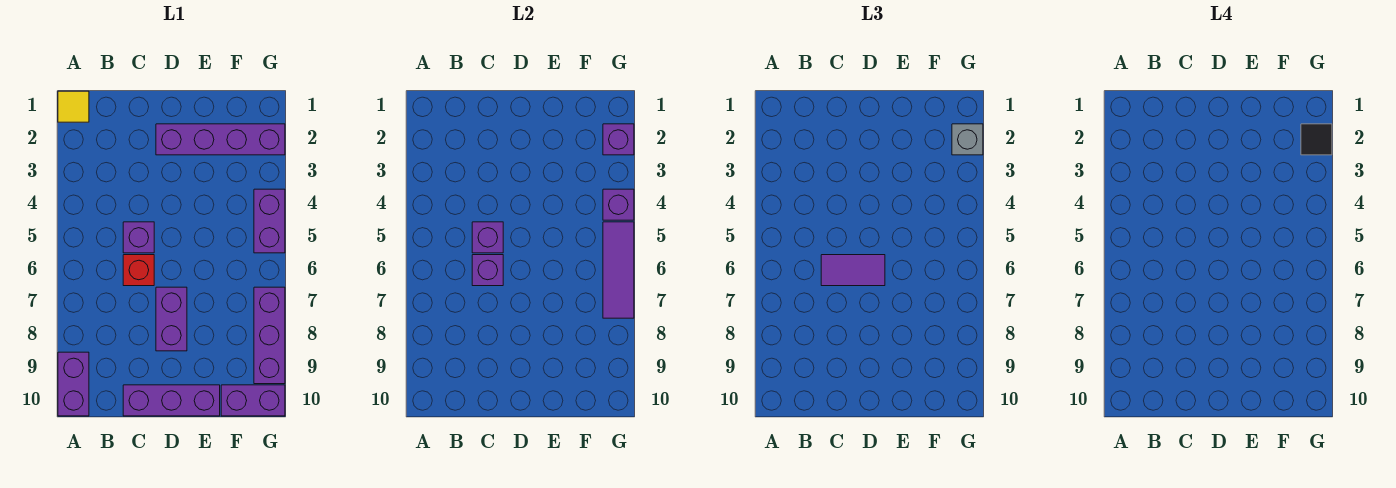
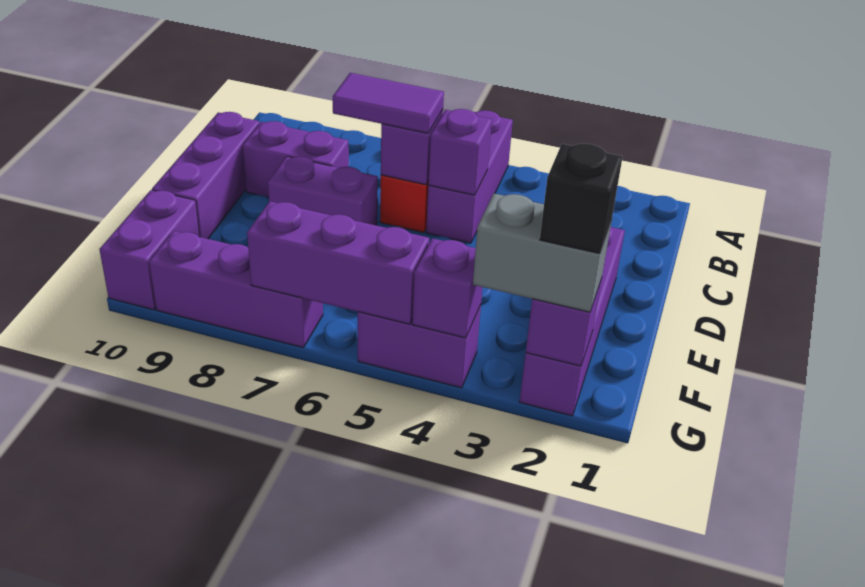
yellow 1x1 tile [58,91,89,122] -> none
purple 1x2 brick [58,352,89,416] -> purple 1x2 brick moved to [243,121,349,197]
purple 1x1 brick [123,222,154,253] -> purple 1x3 brick [426,110,513,243]
purple 1x2 tile [821,255,885,286] -> purple 1x2 tile turned to [333,73,444,133]
grey 1x1 brick [952,124,983,155] -> grey 1x2 brick [473,194,611,312]
black 1x1 tile [1301,124,1332,155] -> black 1x1 brick [540,143,623,254]
purple 1x3 tile [603,222,634,318] -> purple 1x3 brick [247,201,429,324]

